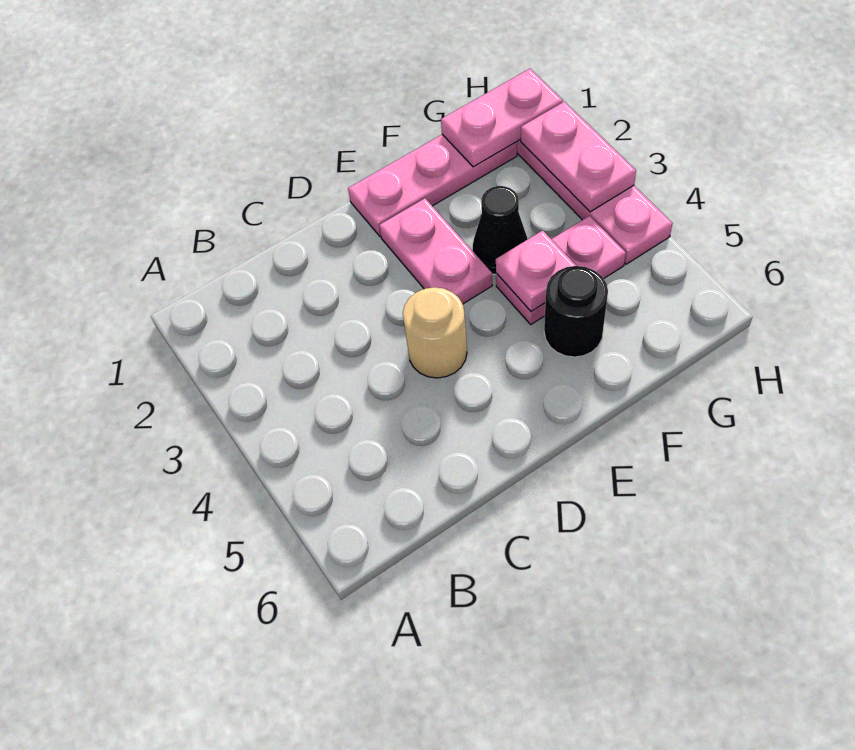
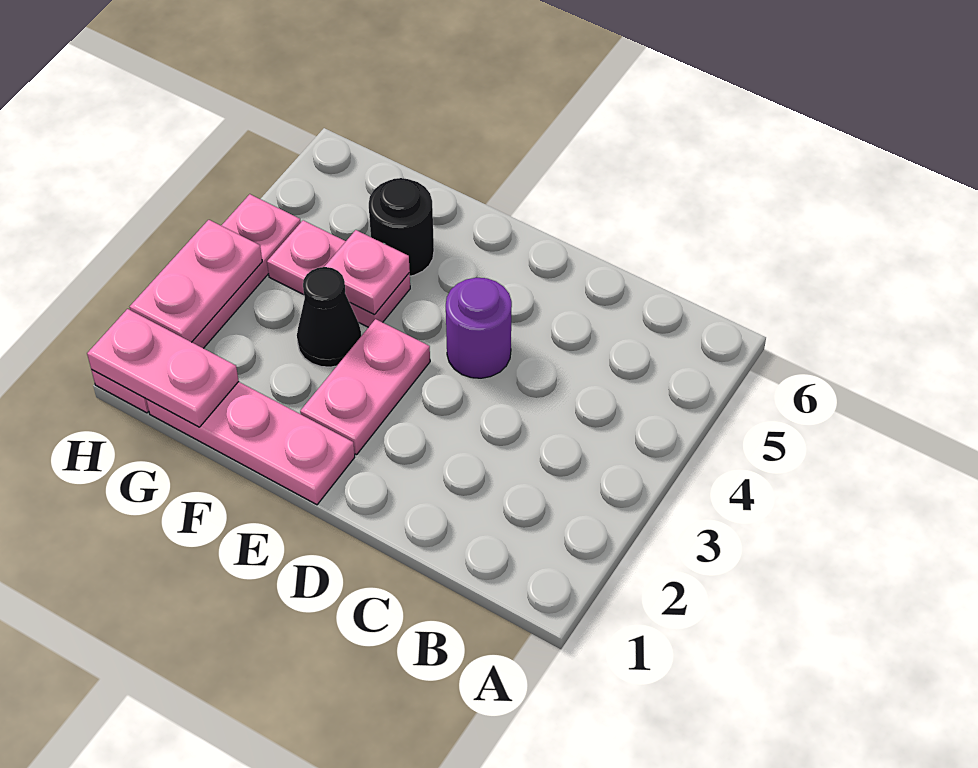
tan 1x1 round brick [403,287,467,378] -> purple 1x1 round brick [446,278,512,378]

